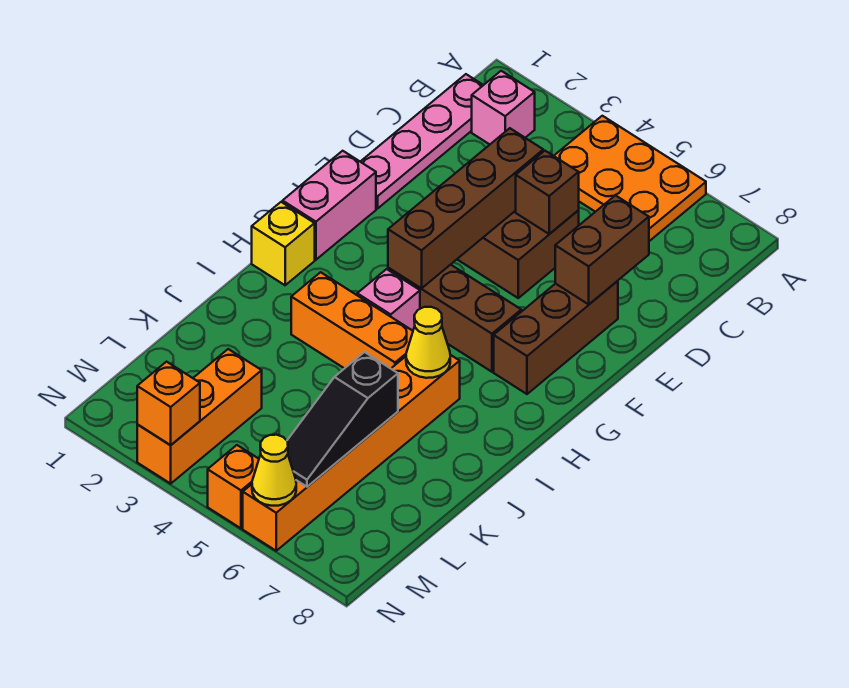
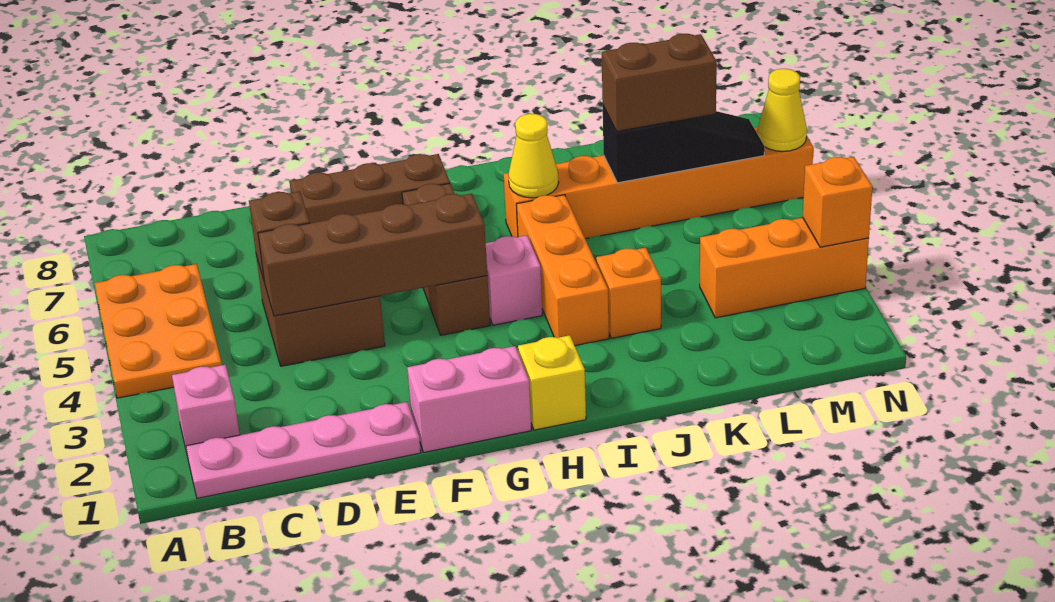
brown 1x2 brick [555,195,649,304] -> brown 1x2 brick moved to [602,34,717,131]
orange 1x1 brick [208,445,259,528] -> orange 1x1 brick moved to [596,248,661,338]

